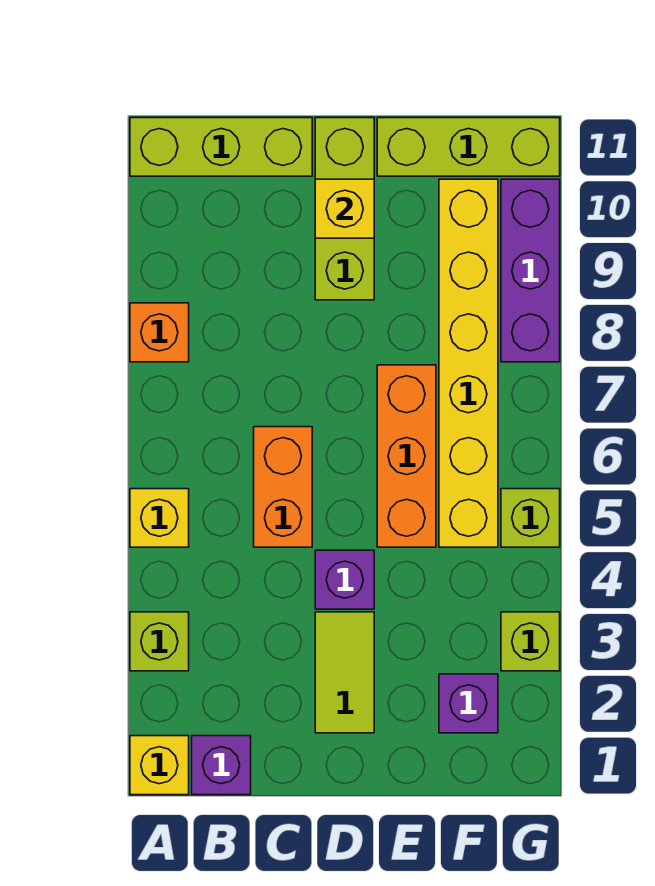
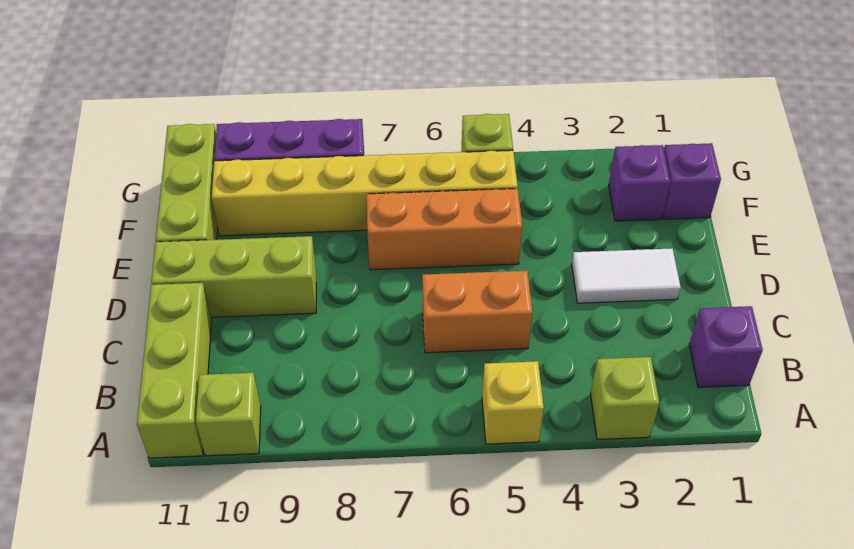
yellow 1x1 brick [130,736,189,795] -> none
orange 1x1 brick [130,303,189,362] -> none
lime 1x2 tile [315,612,374,733] -> white 1x2 tile [572,248,681,303]
purple 1x1 brick [315,550,374,609] -> purple 1x1 brick moved to [663,143,721,219]
yellow 1x1 brick [315,179,374,238] -> none
lime 1x1 brick [501,612,560,671] -> lime 1x1 brick moved to [196,373,261,456]

